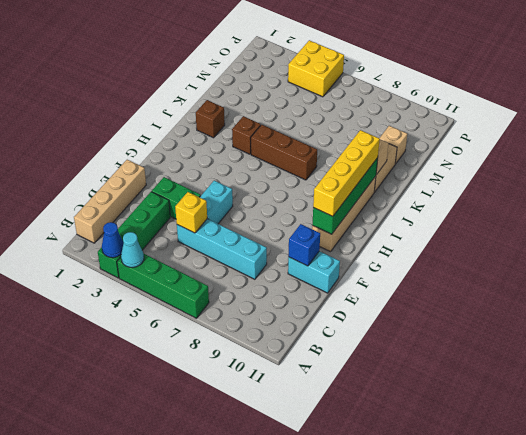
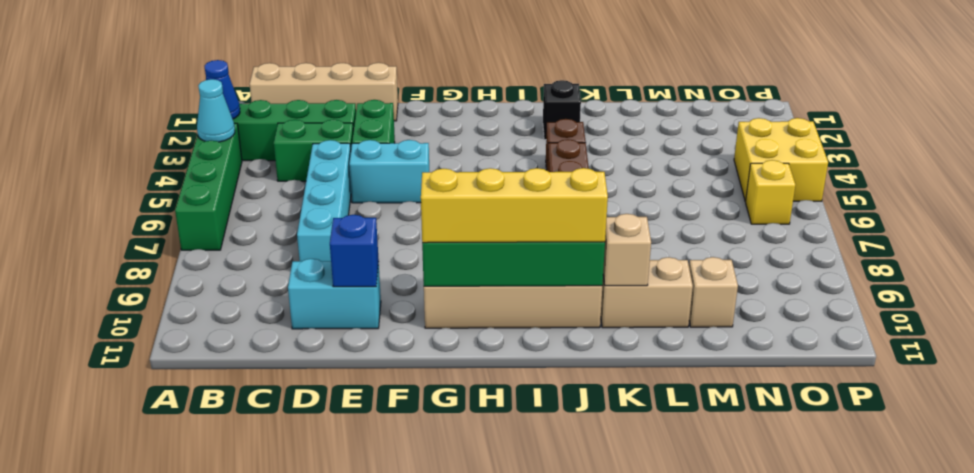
none -> green 1x2 brick [274,120,353,181]
yellow 1x1 brick [175,192,207,233] -> yellow 1x1 brick moved to [745,160,795,224]
cyan 1x2 brick [288,251,340,293] -> cyan 1x2 brick turned to [288,259,381,329]
brown 1x1 brick [196,100,225,138] -> black 1x1 brick [543,80,581,140]

